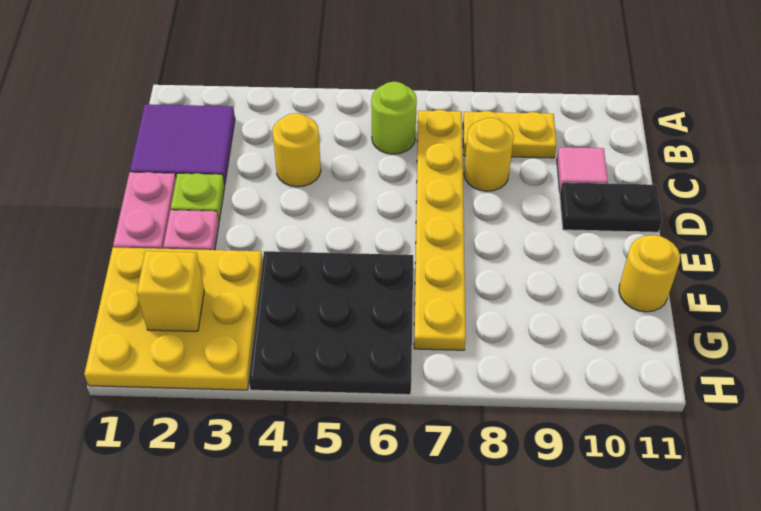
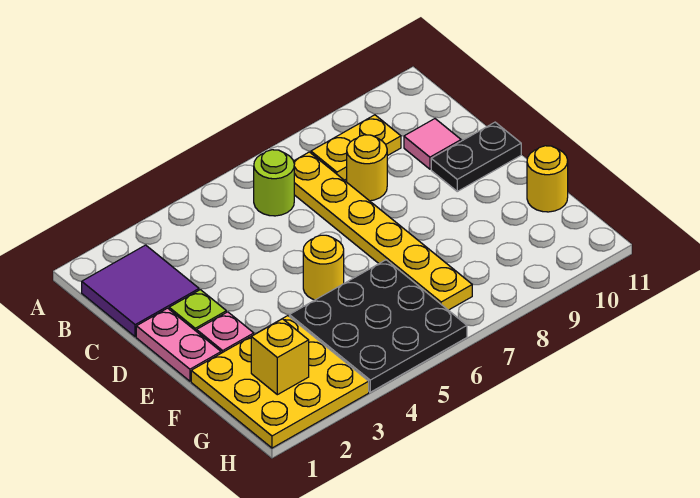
yellow 1x1 round brick [272,113,321,187] -> yellow 1x1 round brick moved to [303,235,344,300]

